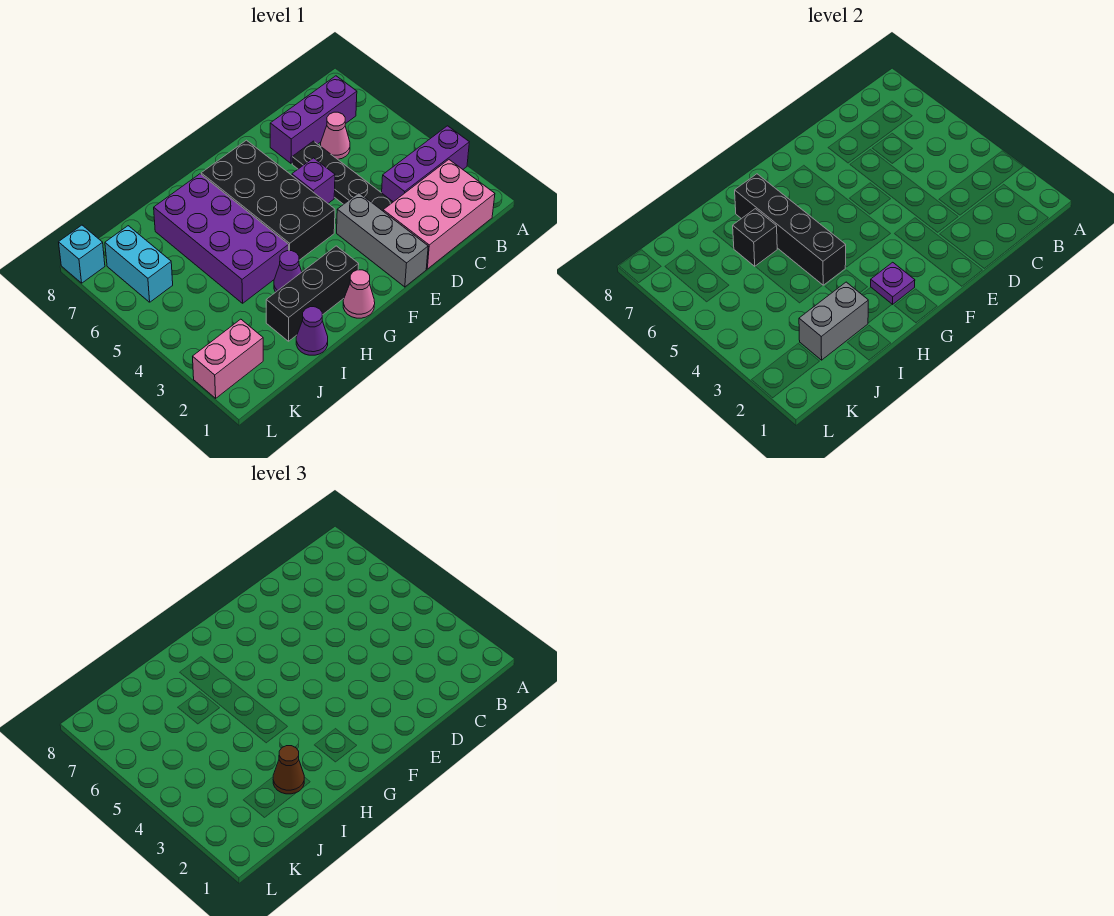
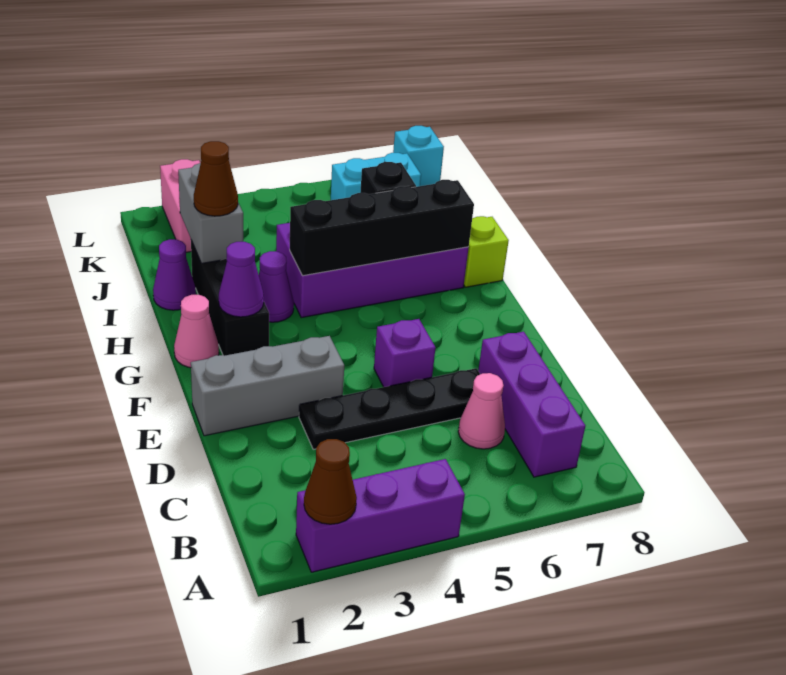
none -> brown 1x1 cone [304,439,357,524]
purple 1x3 brick [382,126,469,202] -> purple 1x3 brick turned to [296,459,465,572]
pink 2x3 brick [383,160,495,269] -> none
black 2x4 brick [201,140,335,260] -> none
purple 1x1 plate [871,262,915,304] -> purple 1x1 cone [219,242,264,317]
none -> lime 1x1 brick [464,216,509,287]

